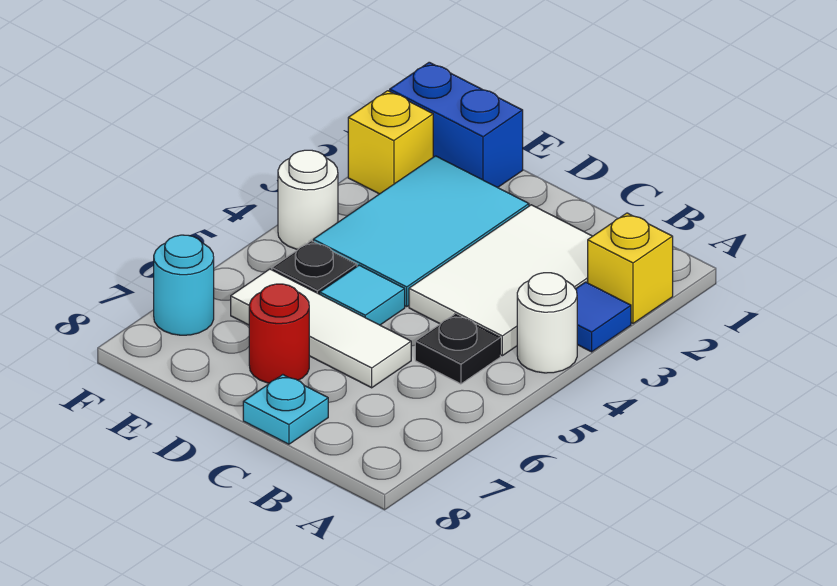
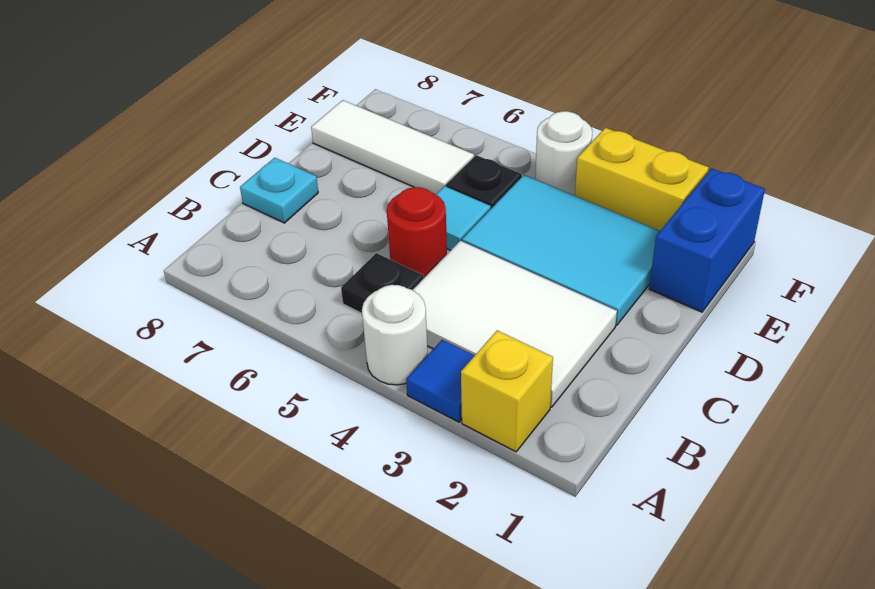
white 1x3 tile [231,269,411,388] -> white 1x3 tile turned to [311,100,474,194]
red 1x1 round brick [249,284,309,383] -> red 1x1 round brick moved to [387,187,447,278]
yellow 1x1 brick [348,91,433,194] -> yellow 1x2 brick [575,128,709,231]
cyan 1x1 round brick [154,235,214,335] -> none

